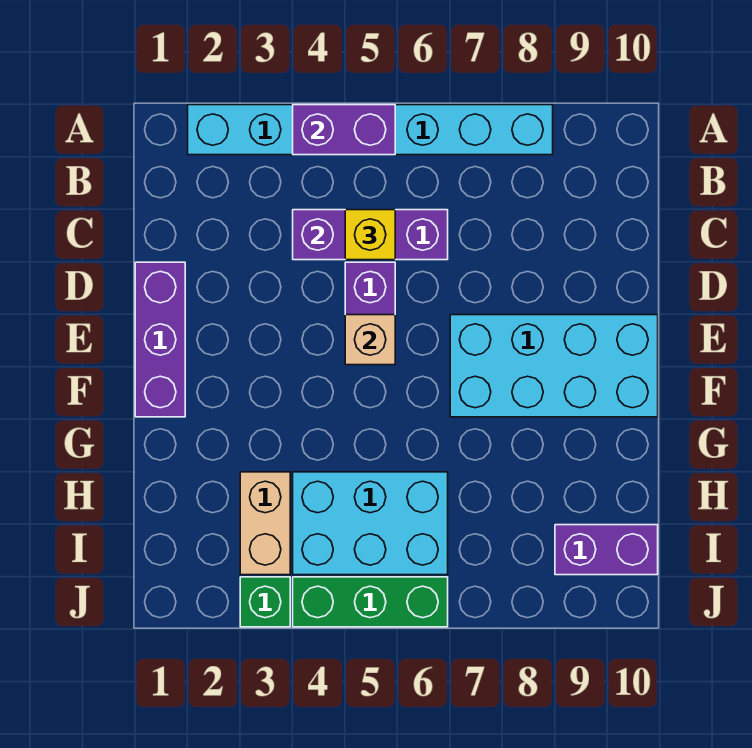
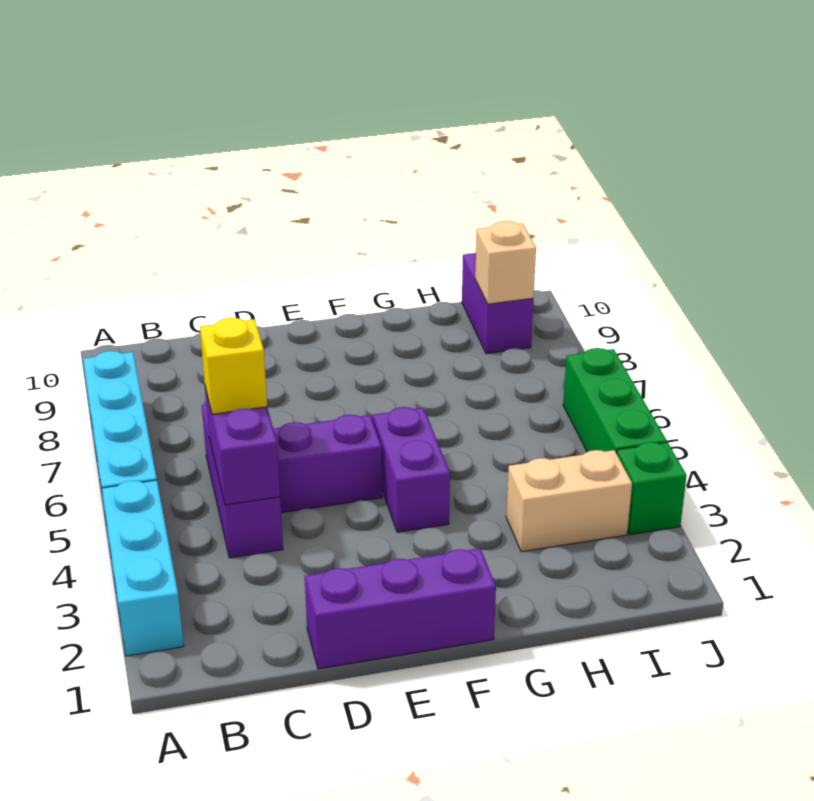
purple 1x2 brick [293,105,395,155] -> purple 1x2 brick moved to [373,407,450,532]
tan 1x1 brick [345,315,395,365] -> tan 1x1 brick moved to [475,221,536,304]
cyan 2x4 brick [450,315,658,417] -> none
cyan 2x3 brick [293,472,448,575] -> none

